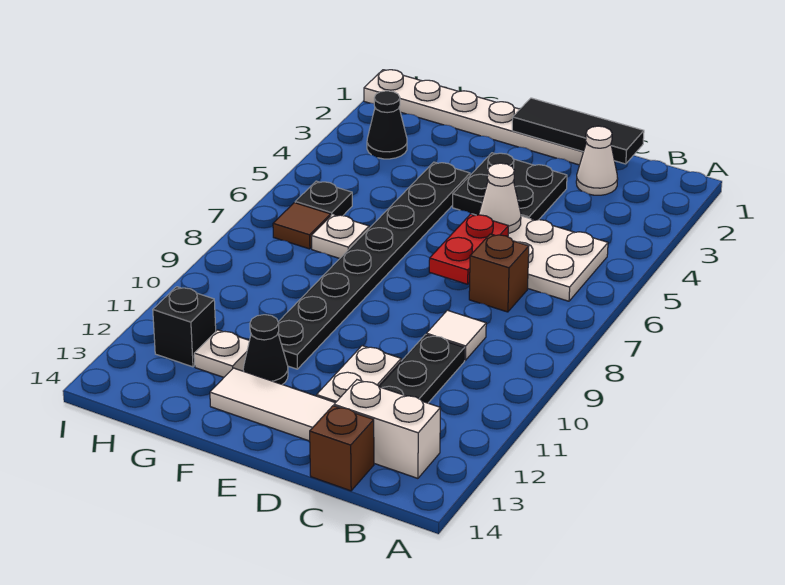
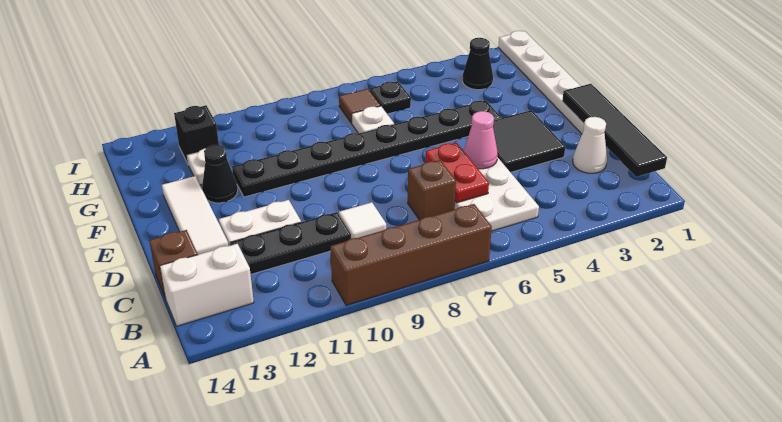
none -> brown 1x4 brick [330,204,492,305]
white 1x2 brick [334,380,440,478] -> white 1x2 brick turned to [160,244,254,326]
black 1x3 tile [512,98,644,164] -> black 1x4 tile [562,84,667,177]
black 2x2 plate [453,153,567,220] -> black 2x2 tile [493,110,565,172]
white 1x1 cone [479,163,521,233] -> pink 1x1 cone [464,111,498,169]
red 1x2 plate [429,214,508,284] -> red 1x2 plate turned to [425,142,489,203]

